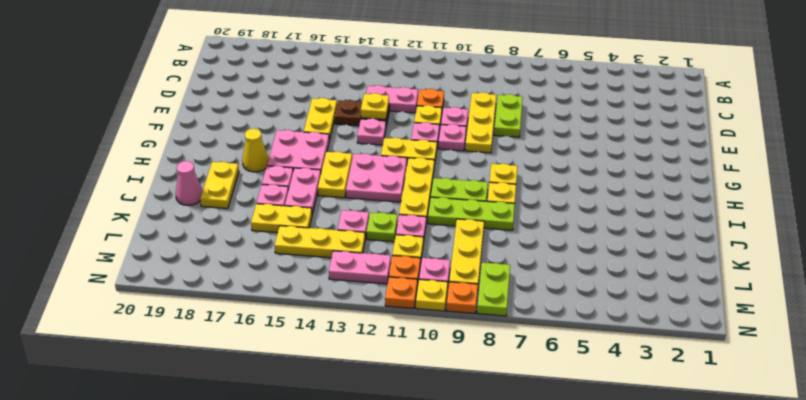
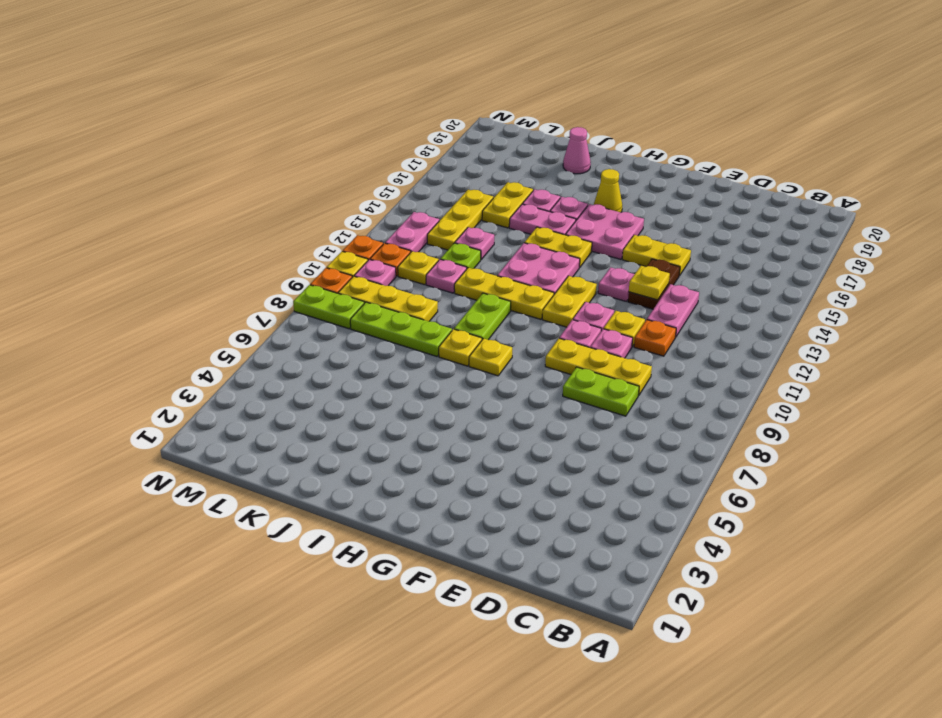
yellow 1x2 plate [200,162,239,209] -> none
lime 1x3 plate [428,197,515,230] -> lime 1x3 plate turned to [350,302,452,356]

